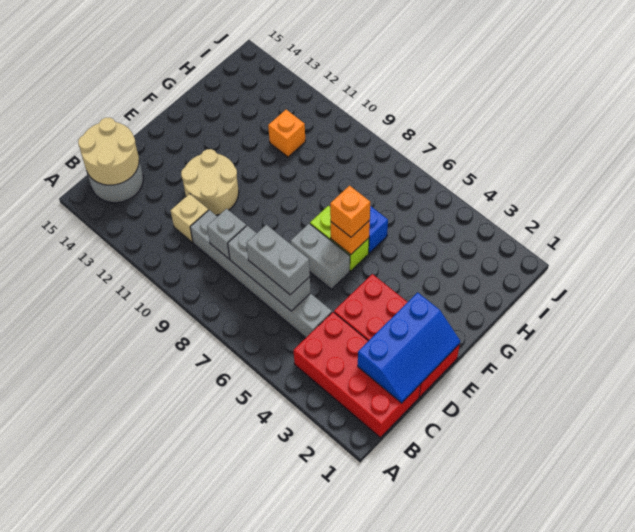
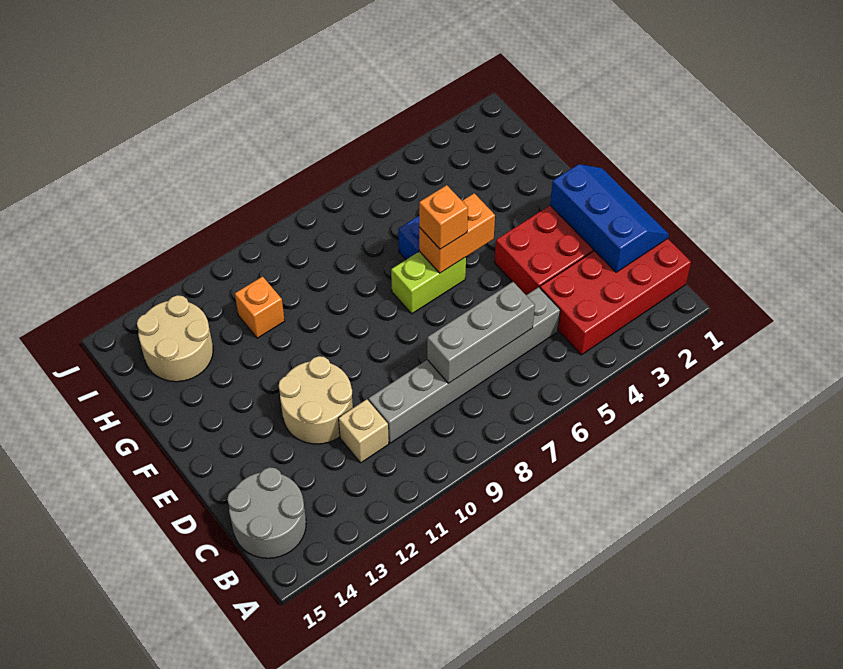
tan 2x2 round brick [78,117,139,185] -> tan 2x2 round brick moved to [137,295,213,382]
grey 1x2 brick [246,225,310,295] -> none
grey 1x1 brick [207,209,246,259] -> none
grey 1x2 brick [291,224,350,289] -> none
orange 1x1 brick [331,220,370,255] -> orange 1x2 brick [419,193,495,273]

